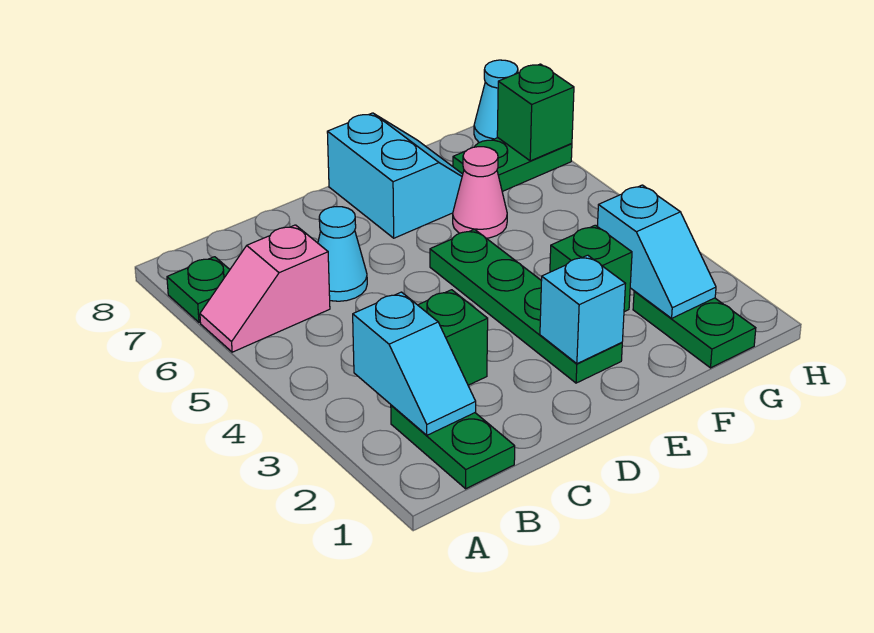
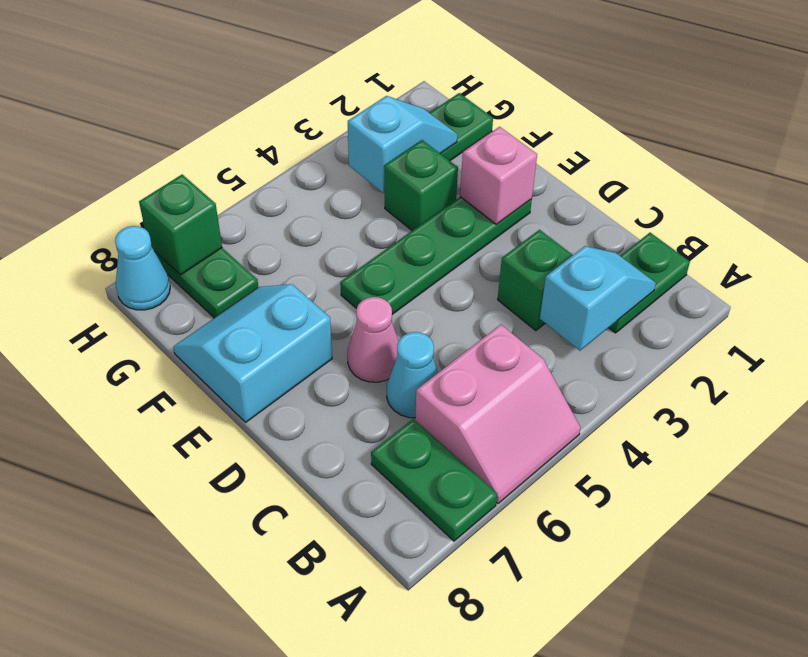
pink 1x2 slope [200,225,330,352] -> pink 2x2 slope [415,324,581,504]
green 1x1 plate [167,257,230,322] -> green 1x2 plate [371,419,497,541]
cyan 1x1 brick [540,255,626,364] -> pink 1x1 brick [460,127,537,224]
pink 1x1 cone [453,147,507,238] -> pink 1x1 cone moved to [347,297,399,382]

